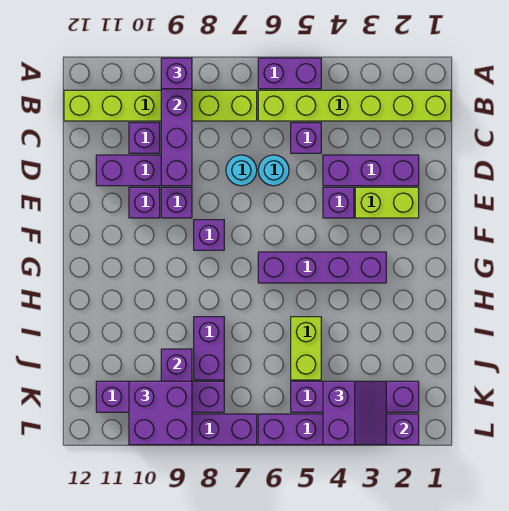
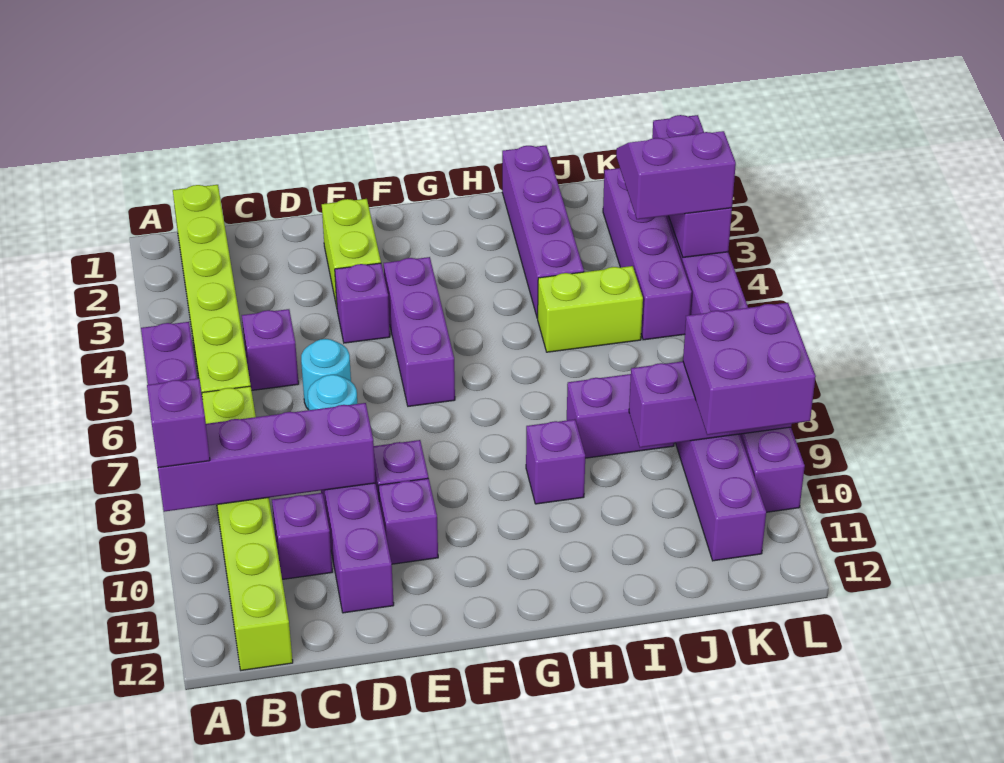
purple 1x3 brick [323,155,419,186] -> purple 1x3 brick moved to [384,257,455,406]
purple 1x1 brick [194,220,224,250] -> purple 1x1 brick moved to [526,419,585,504]
purple 1x4 brick [258,252,386,283] -> purple 1x4 brick moved to [502,145,584,318]

